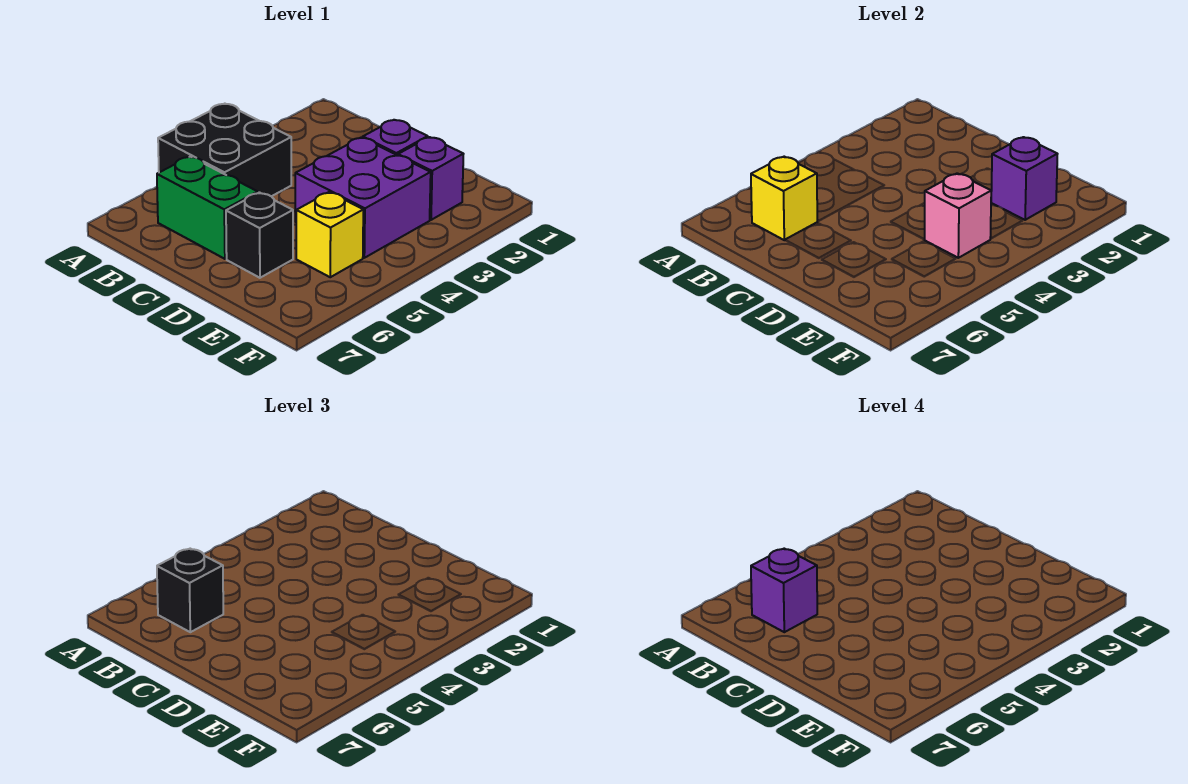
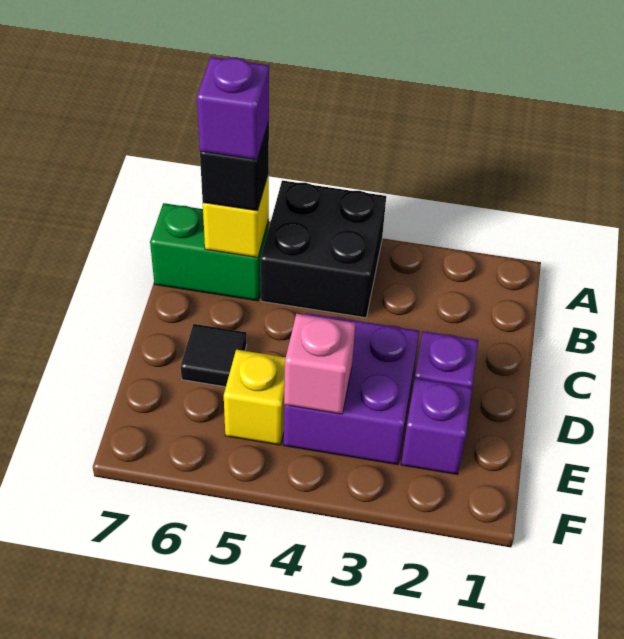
green 1x2 brick [157,157,258,259] -> green 1x2 brick turned to [150,203,269,301]
black 1x1 brick [226,192,293,278] -> black 1x1 tile [181,324,247,387]
purple 1x1 brick [991,137,1057,220] -> none

